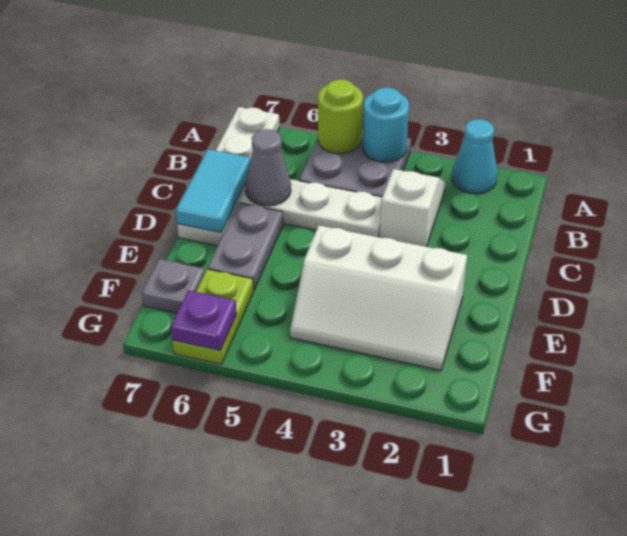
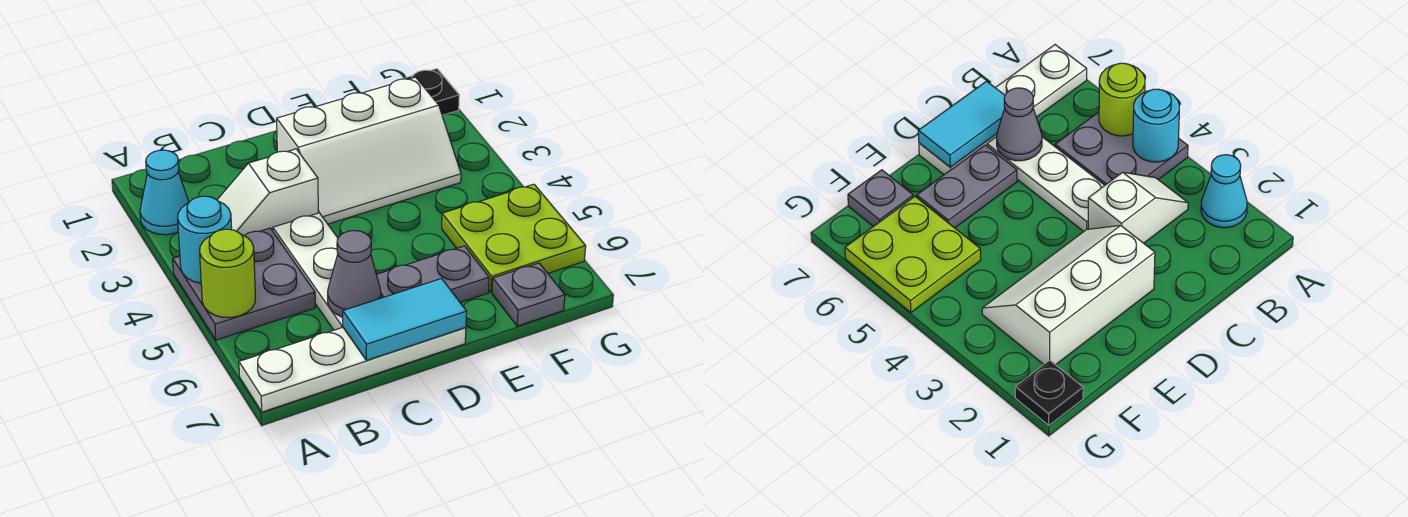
white 2x3 slope [290,226,467,370] -> white 2x3 slope turned to [277,77,461,224]
lime 1x2 plate [172,269,253,364] -> lime 2x2 plate [442,184,586,292]
none -> black 1x1 plate [403,69,459,115]
purple 1x1 plate [171,290,237,350] -> none

